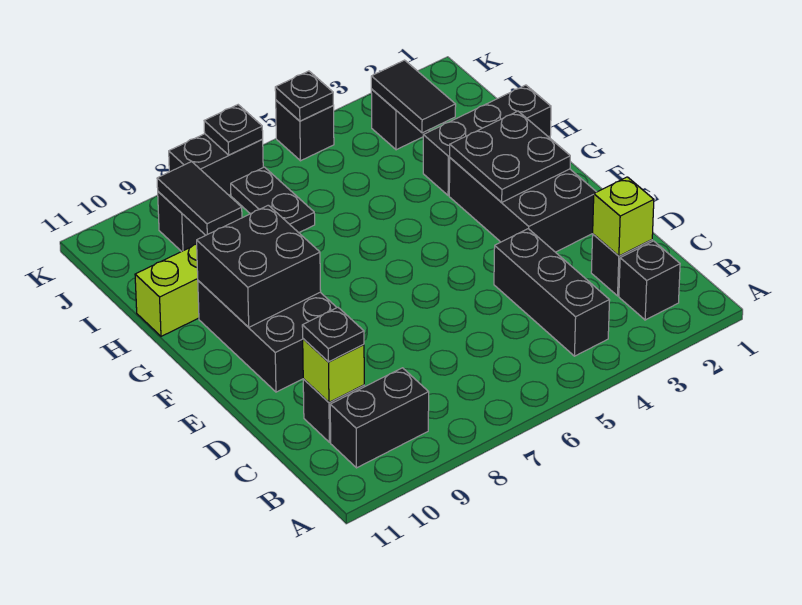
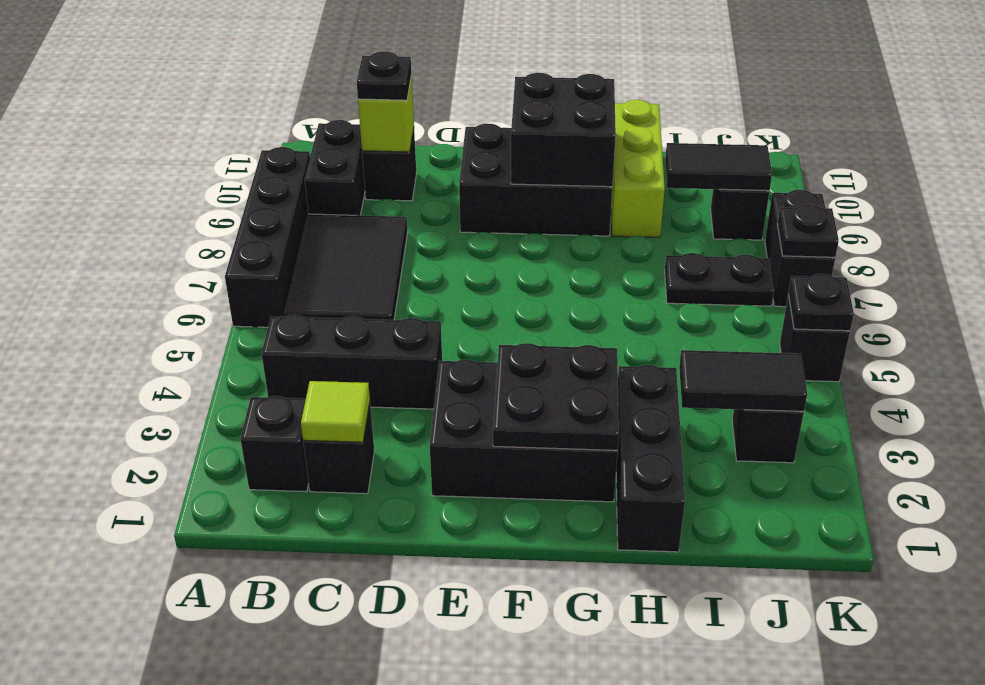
none -> black 1x4 brick [225,147,310,327]
none -> black 2x3 tile [285,214,408,320]
lime 1x1 brick [593,177,654,256] -> lime 1x1 tile [301,381,370,442]

